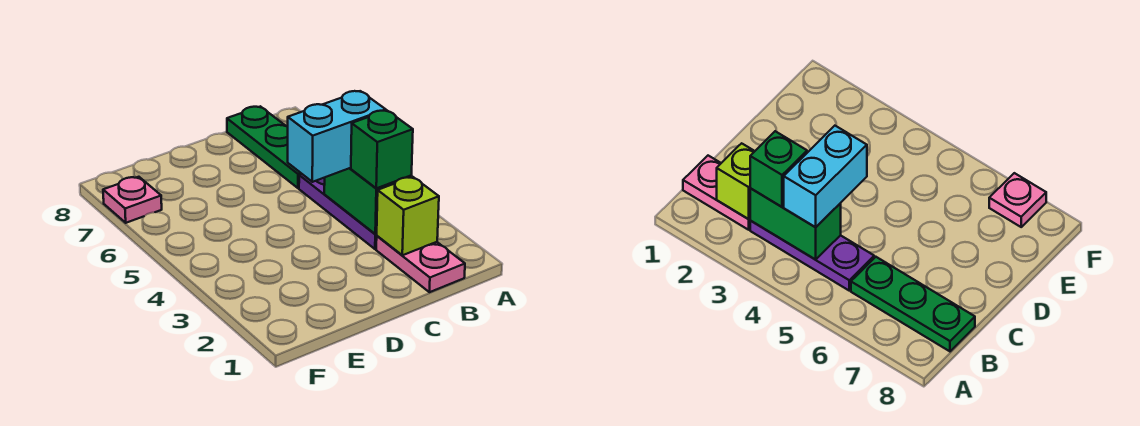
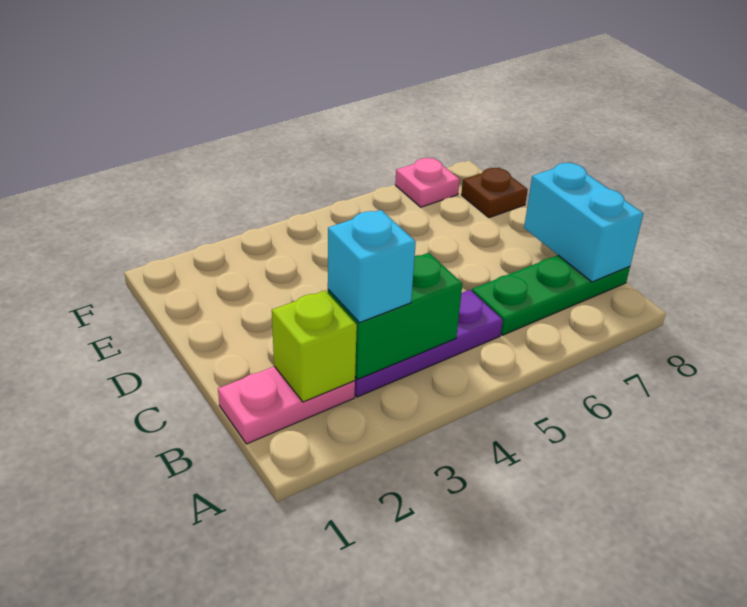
green 1x1 brick [351,110,413,188] -> cyan 1x1 brick [328,210,416,323]
cyan 1x2 brick [288,91,386,182] -> cyan 1x2 brick moved to [524,163,643,282]
none -> brown 1x1 plate [461,168,528,218]

